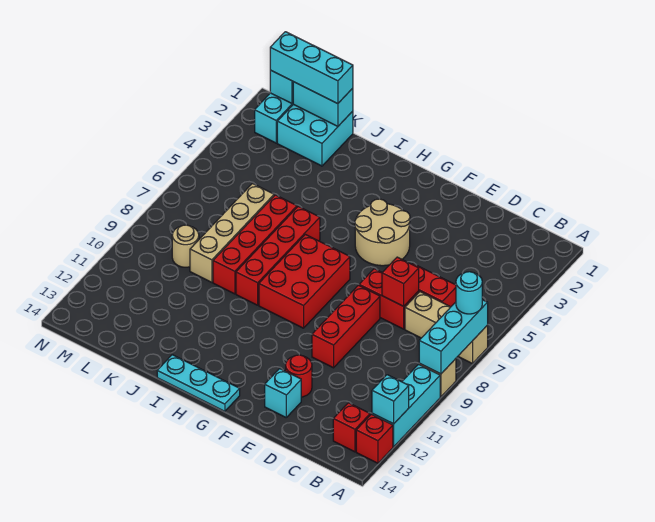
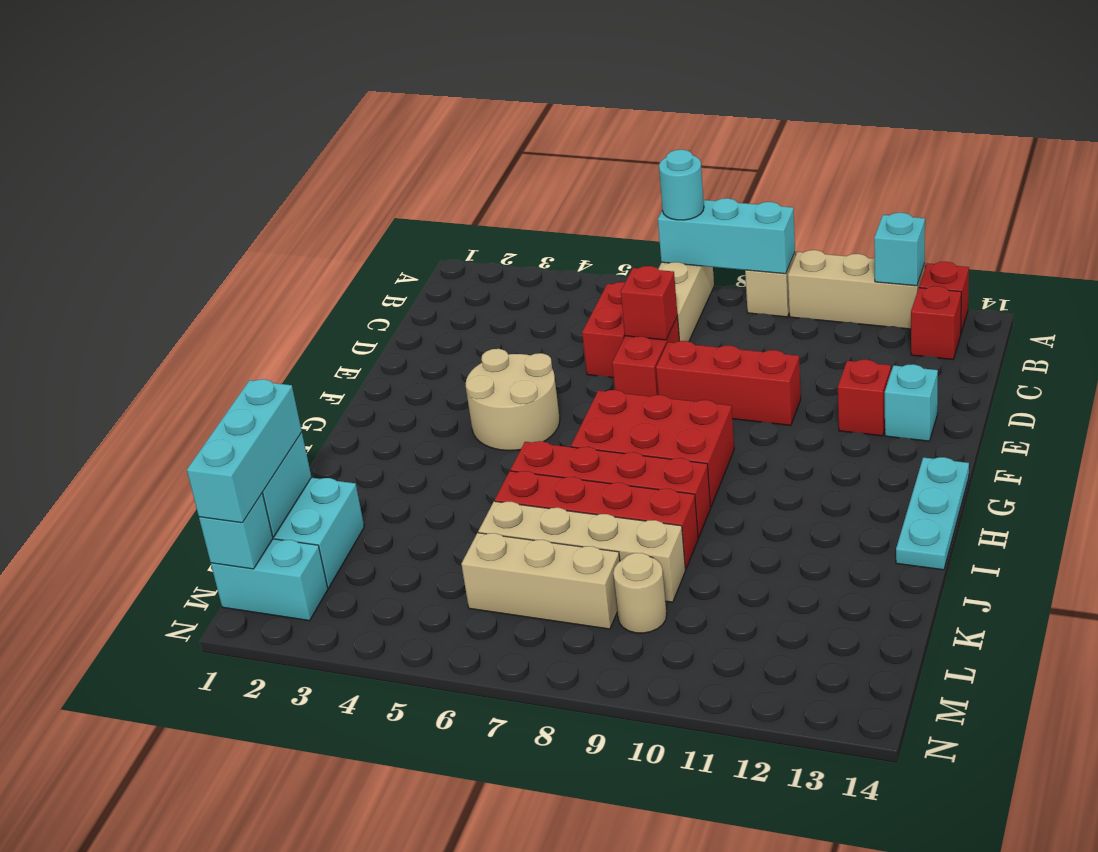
cyan 1x3 brick [372,364,440,447] -> tan 1x3 brick [788,250,925,329]
red 1x1 round brick [286,355,312,397] -> red 1x1 brick [838,360,891,436]
none -> tan 1x3 brick [461,533,620,629]

